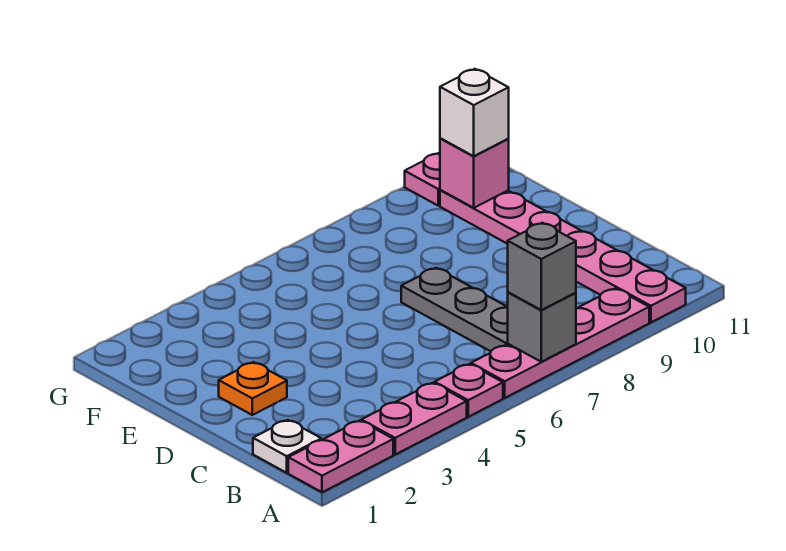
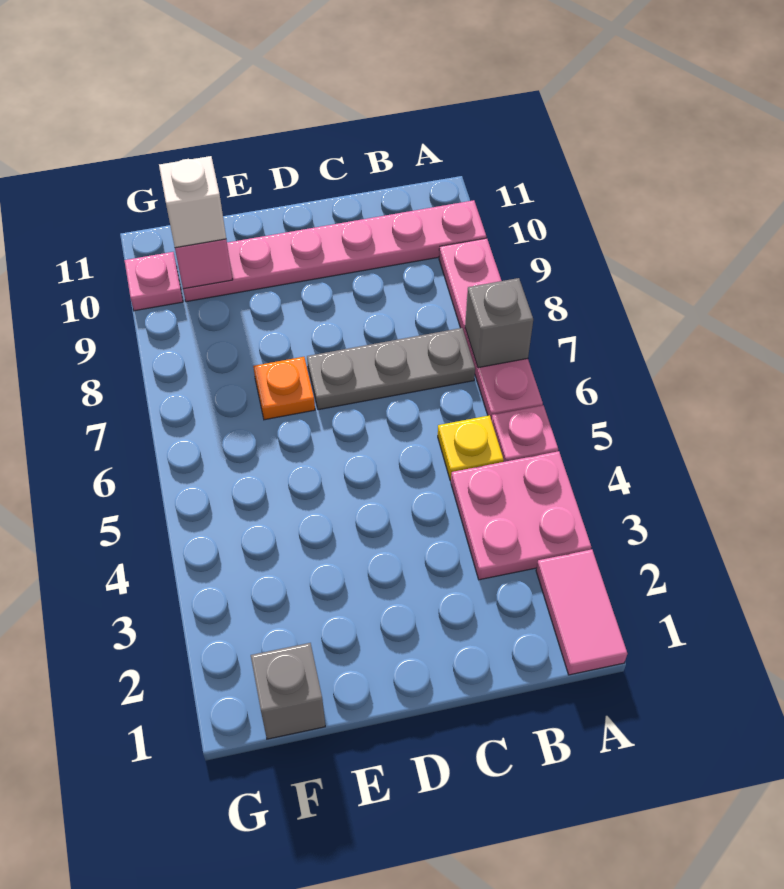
pink 1x2 plate [288,421,393,492] -> pink 1x2 tile [536,549,627,675]
pink 1x2 plate [361,383,467,454] -> pink 2x2 plate [451,451,591,580]
grey 1x1 brick [508,223,576,310] -> grey 1x1 brick moved to [251,643,325,739]
white 1x1 plate [253,420,321,473] -> none
none -> yellow 1x1 plate [438,415,504,481]
orange 1x1 plate [219,362,287,415] -> orange 1x1 plate moved to [253,357,315,420]

